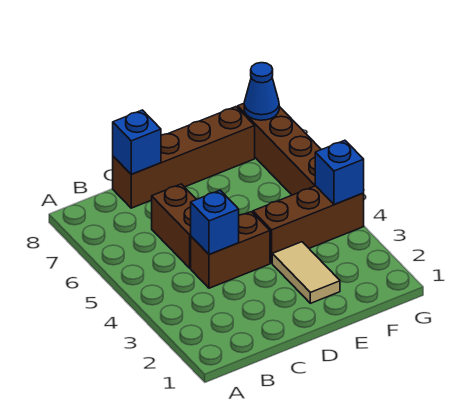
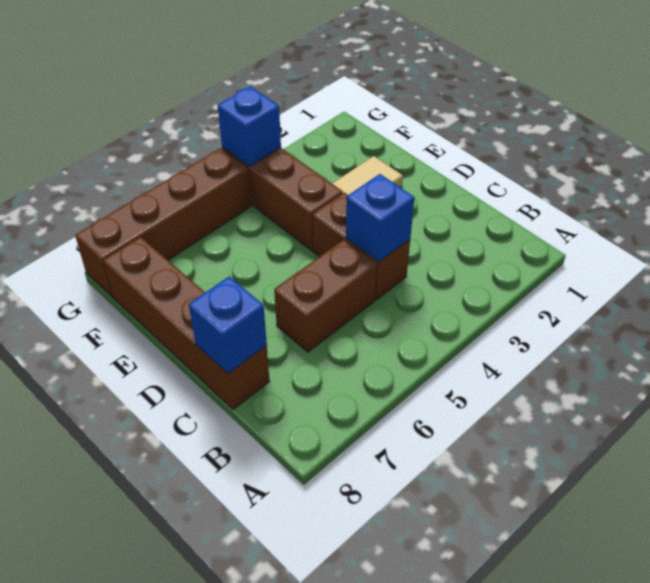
blue 1x1 cone [244,63,279,120] -> none

